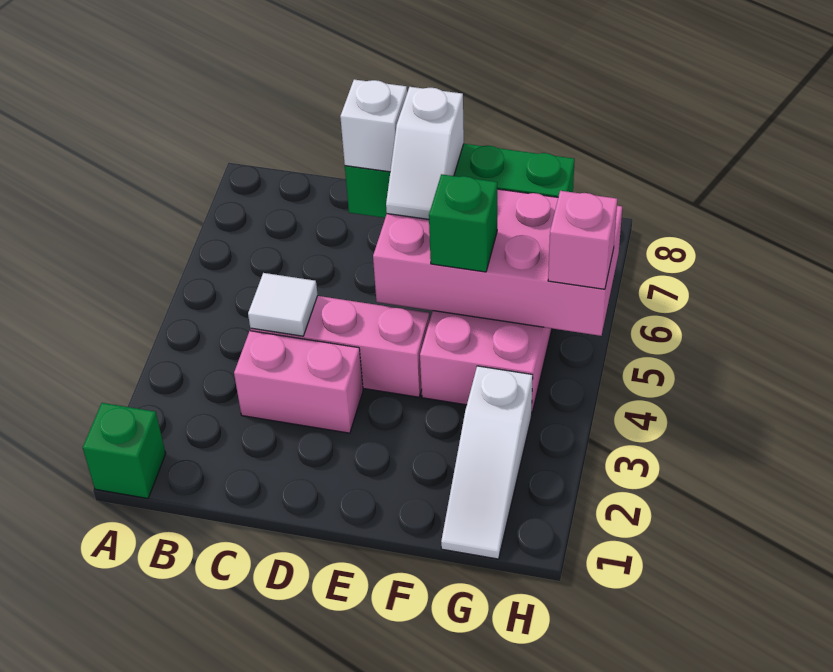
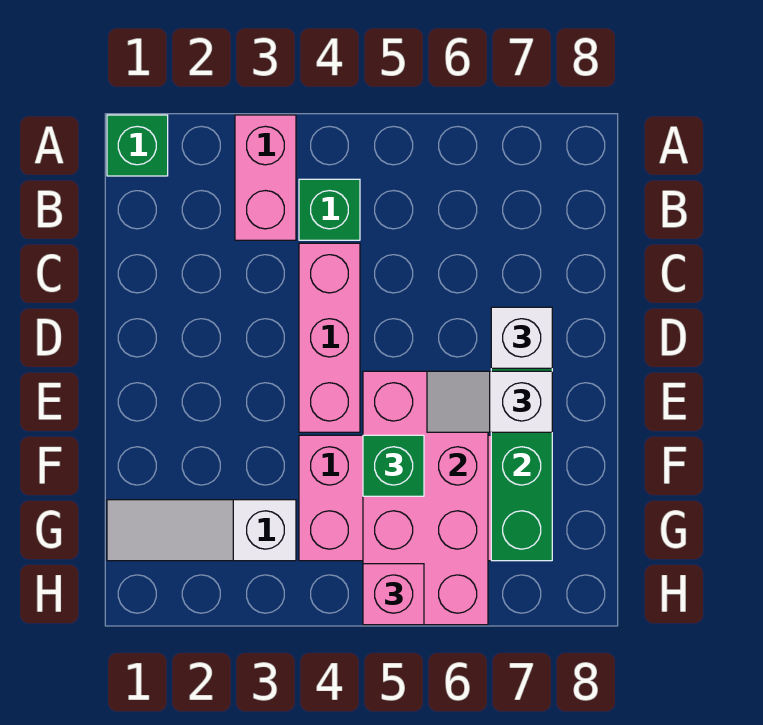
none -> green 1x1 brick [299,179,360,240]
pink 1x2 brick [234,331,363,433] -> pink 1x2 brick moved to [235,115,296,240]
white 1x1 tile [248,273,318,336] -> none

